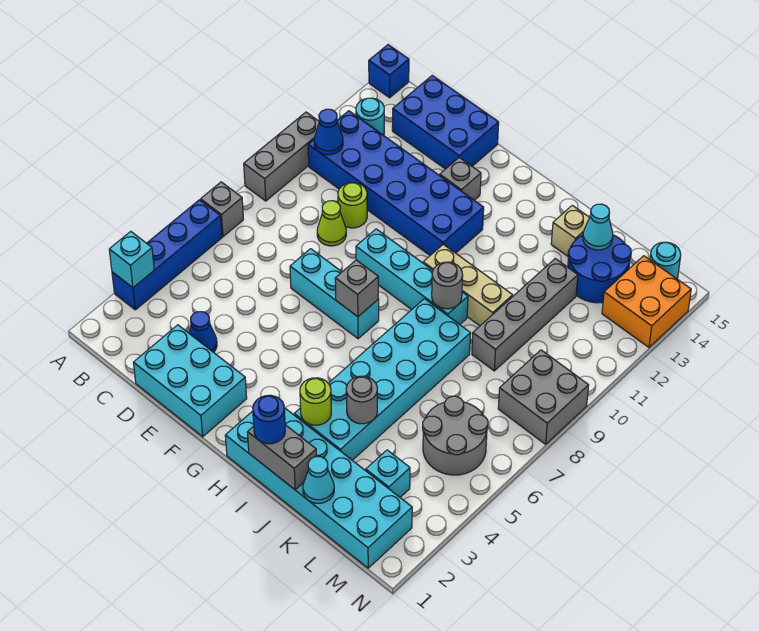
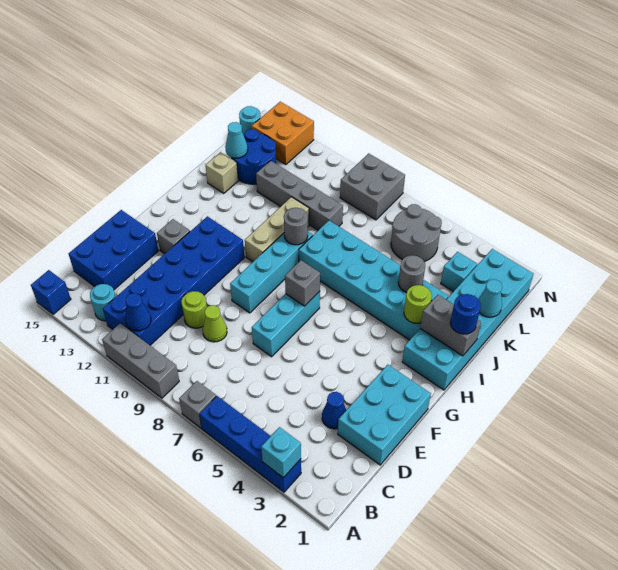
grey 1x2 brick [247,425,316,490] -> grey 1x2 brick turned to [420,295,481,356]

